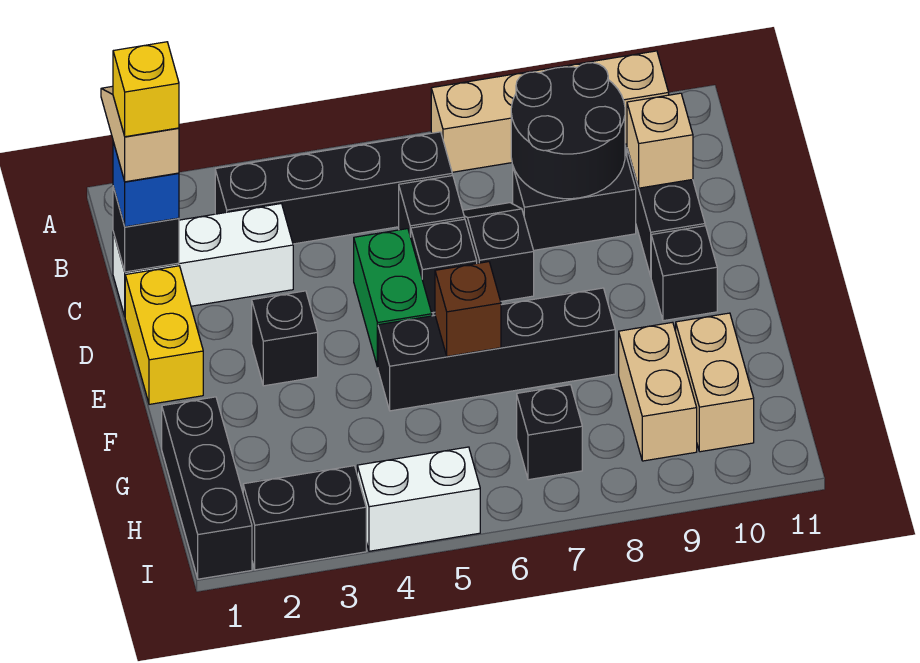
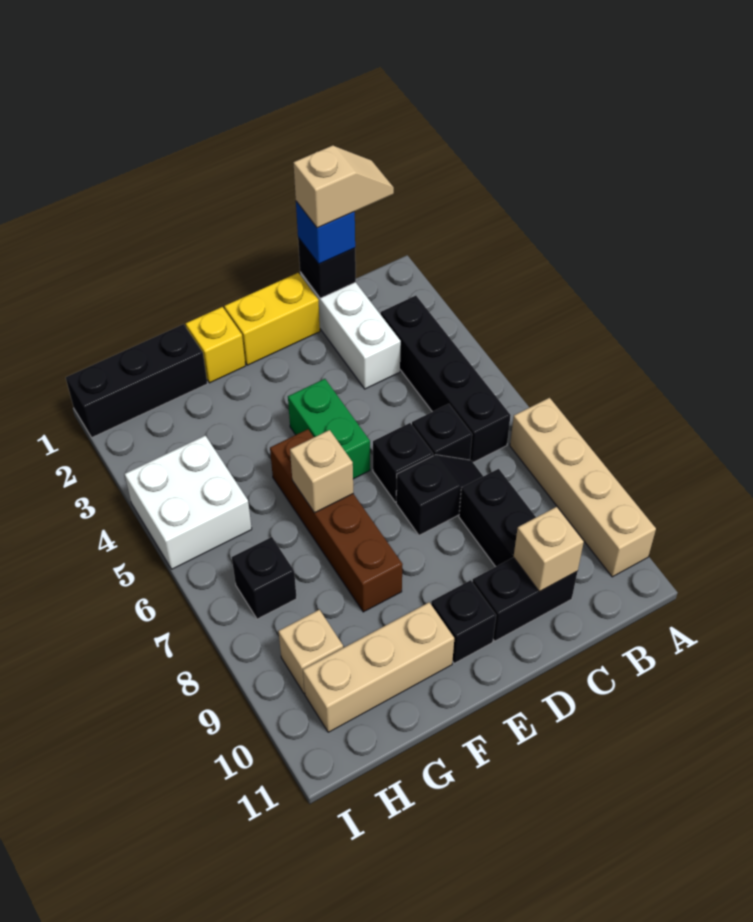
black 2x2 round brick [511,63,625,199] -> none
yellow 1x1 brick [113,42,179,137] -> yellow 1x1 brick moved to [186,307,246,383]
green 1x2 brick [354,229,432,367] -> green 1x2 brick turned to [288,379,370,479]
black 1x1 brick [252,291,318,386] -> none
black 1x4 brick [378,288,615,411] -> brown 1x4 brick [270,429,403,612]
brown 1x1 brick [435,262,501,356] -> tan 1x1 brick [290,430,353,513]
tan 1x2 brick [619,322,697,461] -> tan 1x1 brick [278,610,343,693]
tan 1x2 brick [676,313,754,452] -> tan 1x3 brick [303,602,454,732]
black 1x2 brick [243,466,366,570] -> none
white 1x2 brick [357,447,480,551] -> white 2x2 brick [125,436,252,569]

